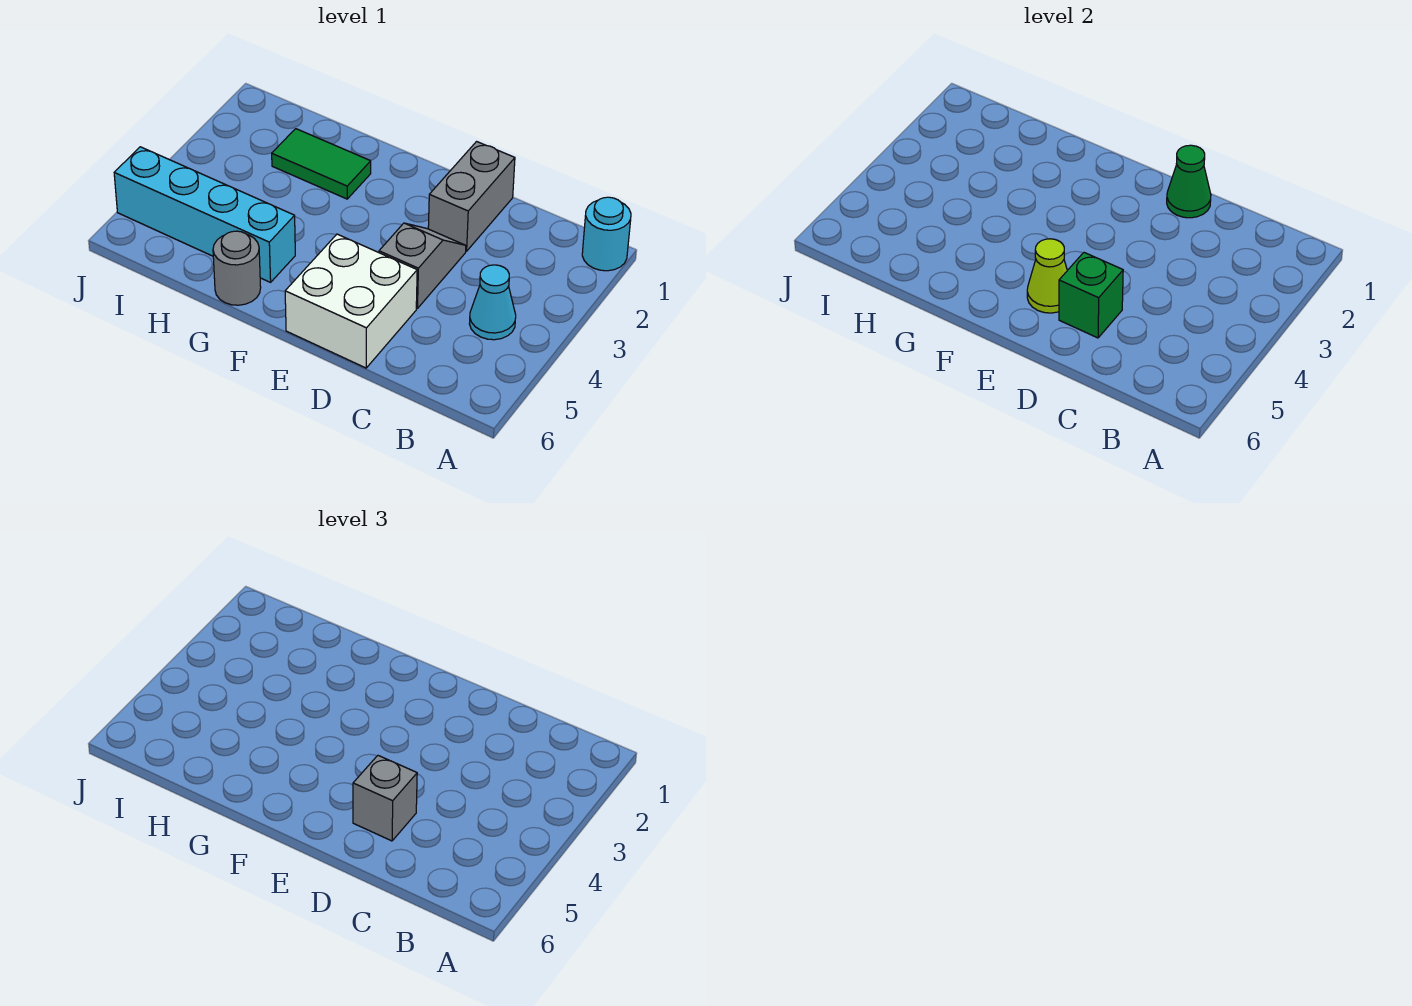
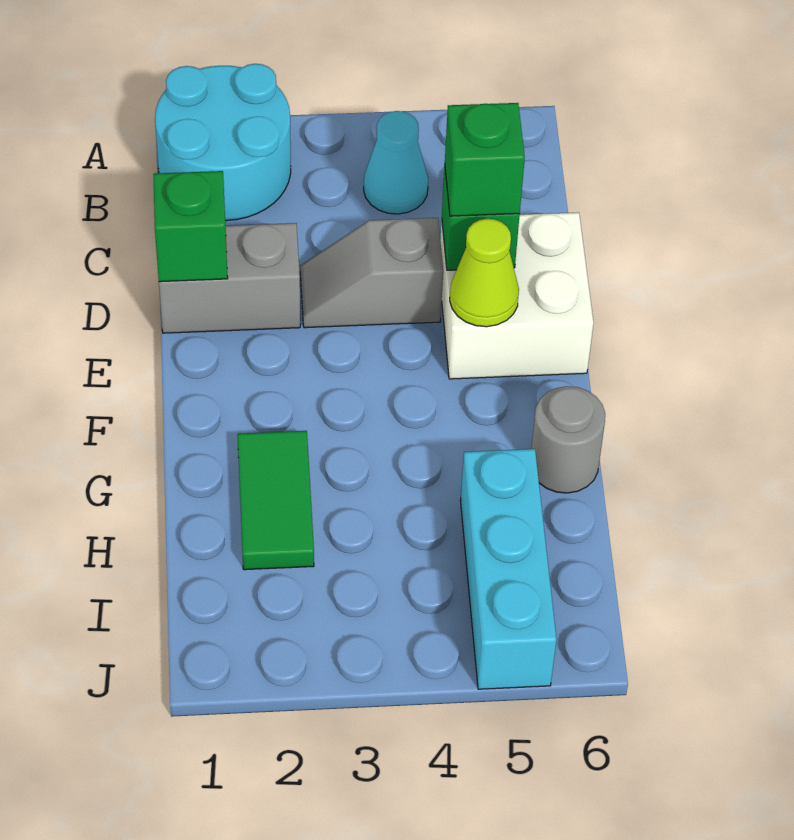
cyan 1x1 round brick [582,197,631,271] -> cyan 2x2 round brick [155,64,291,221]
green 1x1 cone [1167,145,1211,218] -> green 1x1 brick [154,171,228,282]
grey 1x1 brick [353,756,417,841] -> green 1x1 brick [445,103,525,216]
cyan 1x4 brick [114,147,295,282] -> cyan 1x3 brick [460,449,557,689]

